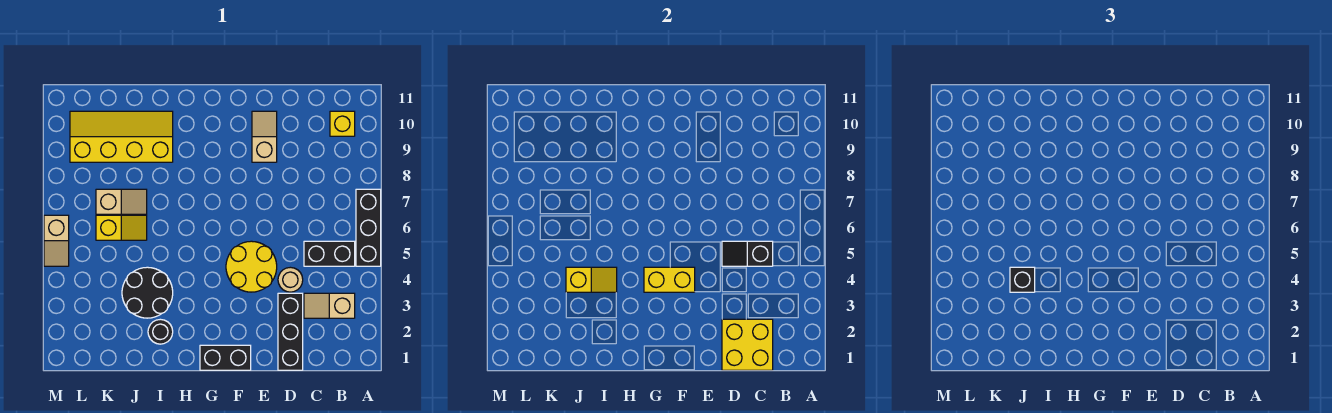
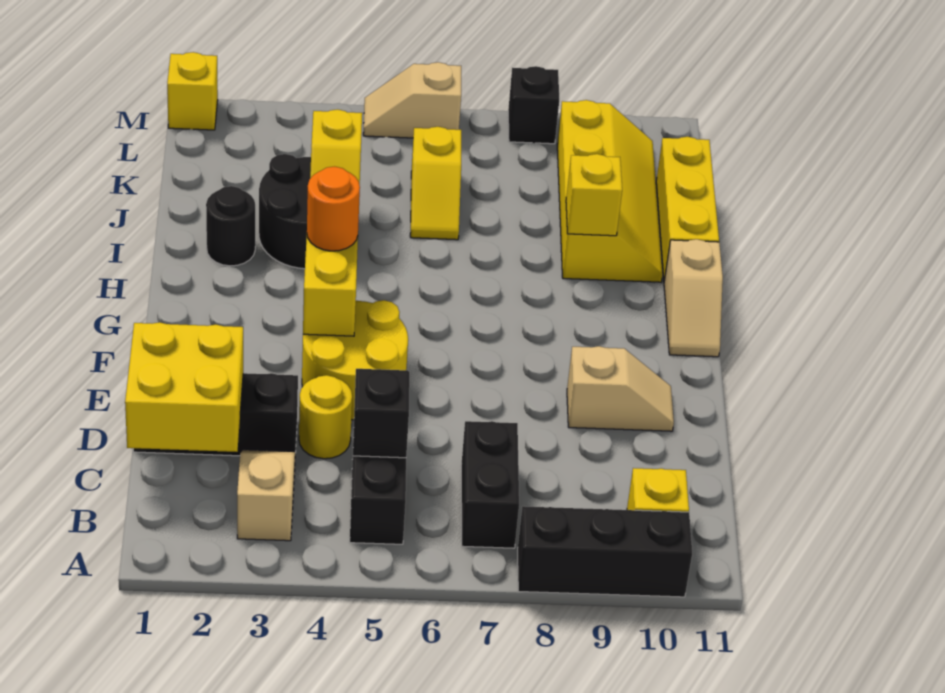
black 1x3 brick [356,189,381,266] -> black 1x3 brick moved to [518,506,692,597]
tan 1x1 round brick [278,267,303,292] -> yellow 1x1 round brick [299,375,352,459]
black 1x2 brick [200,345,251,370] -> black 1x2 brick moved to [461,421,519,548]
none -> orange 1x1 round brick [307,167,360,251]
none -> yellow 1x1 brick [566,154,622,236]
none -> yellow 1x3 brick [656,137,719,281]
black 1x1 brick [1010,267,1035,292] -> black 1x1 brick moved to [508,66,559,144]
tan 1x2 slope [96,189,147,214] -> tan 1x2 slope moved to [664,239,723,357]
none -> yellow 1x1 brick [167,52,218,130]

